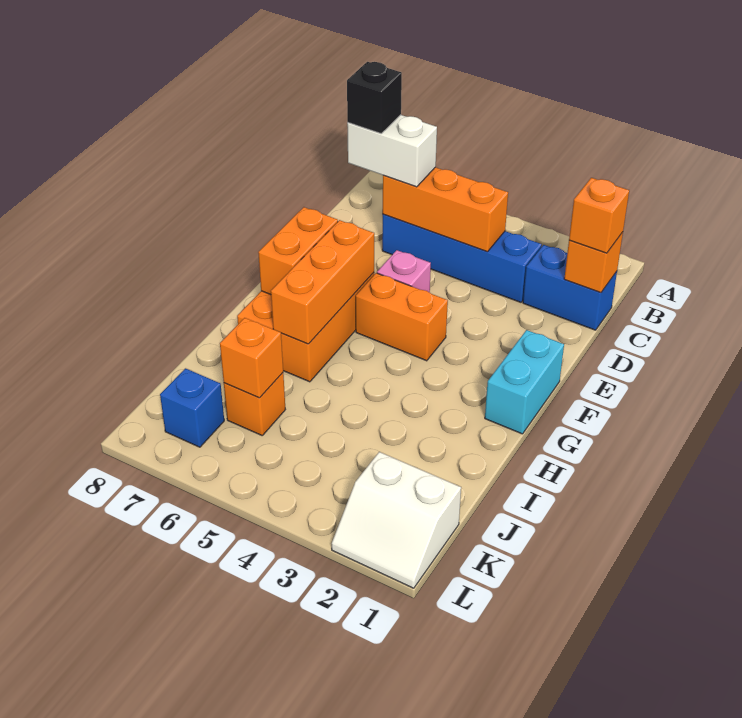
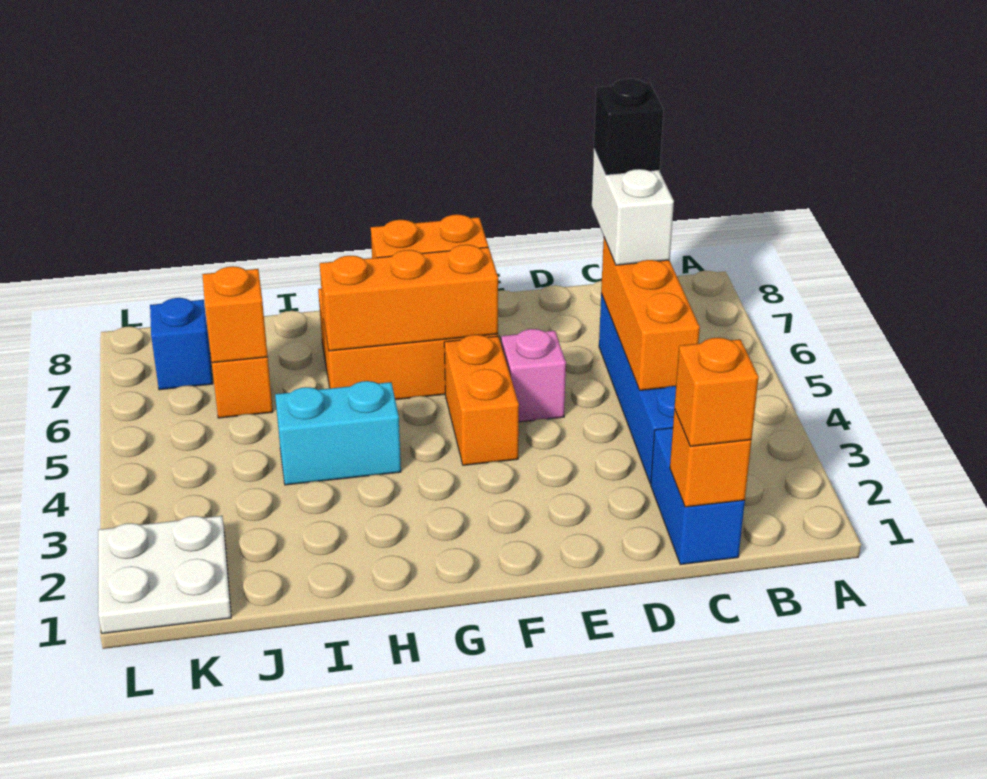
cyan 1x2 brick [485,330,564,434] -> cyan 1x2 brick moved to [275,381,401,485]
white 2x2 slope [332,452,461,588] -> white 2x2 plate [98,516,231,634]

